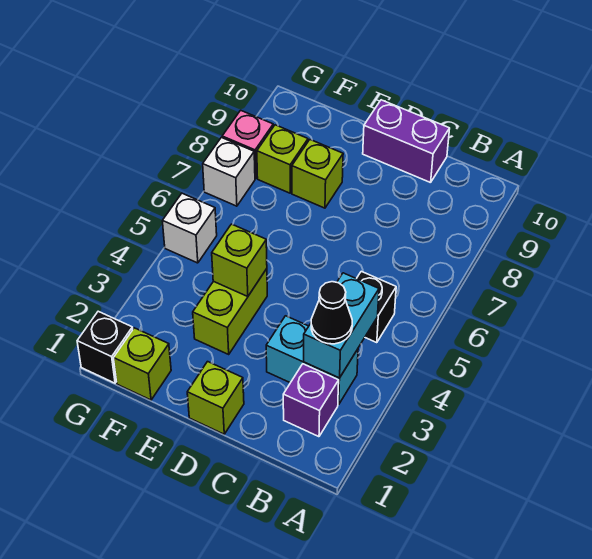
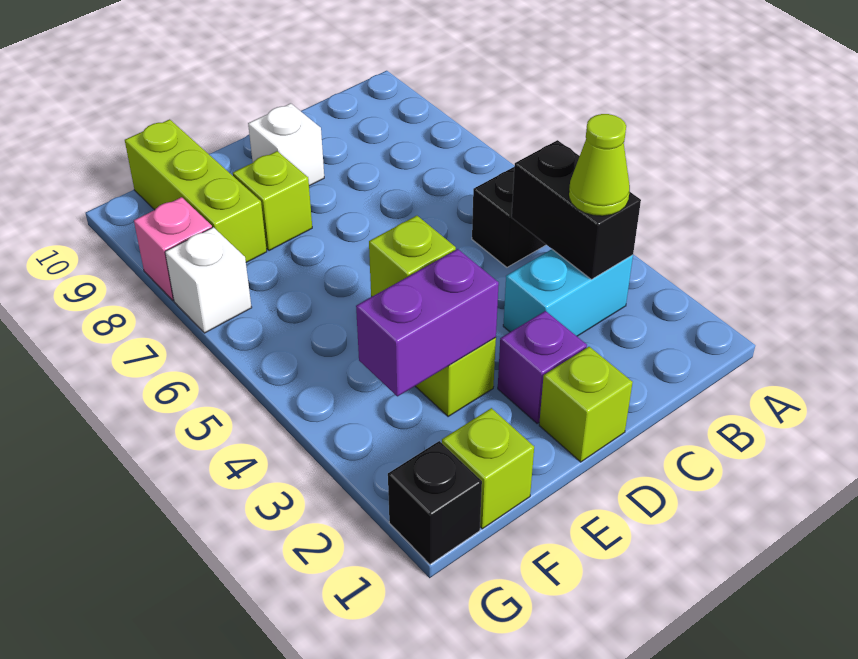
purple 1x1 brick [283,364,339,437] -> purple 1x1 brick moved to [498,311,587,423]
cyan 1x2 brick [304,273,379,378] -> black 1x2 brick [512,140,641,279]
black 1x1 cone [311,282,352,344] -> lime 1x1 cone [569,114,630,216]
purple 1x2 brick [363,100,450,183] -> purple 1x2 brick moved to [356,249,499,396]
lime 1x1 brick [257,125,308,193] -> lime 1x3 brick [125,119,267,262]
white 1x1 brick [162,193,217,263] -> white 1x1 brick moved to [248,103,324,186]

